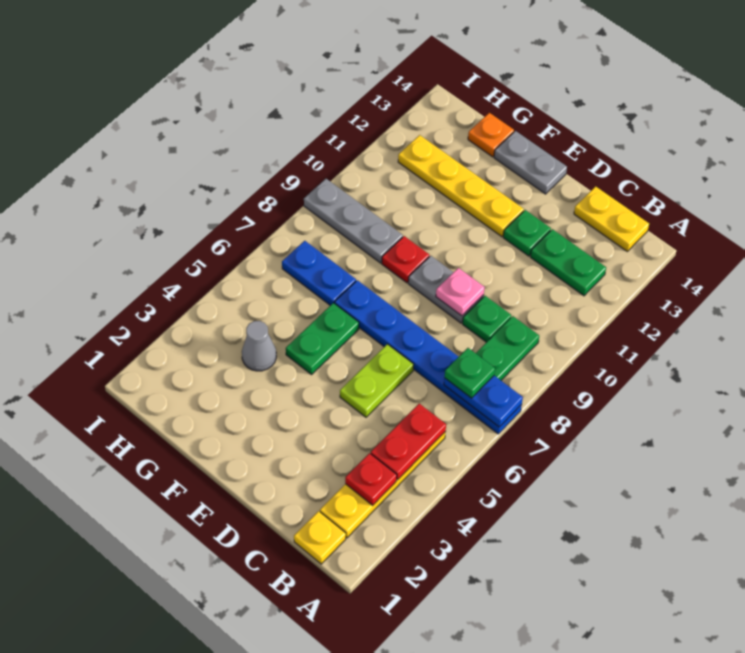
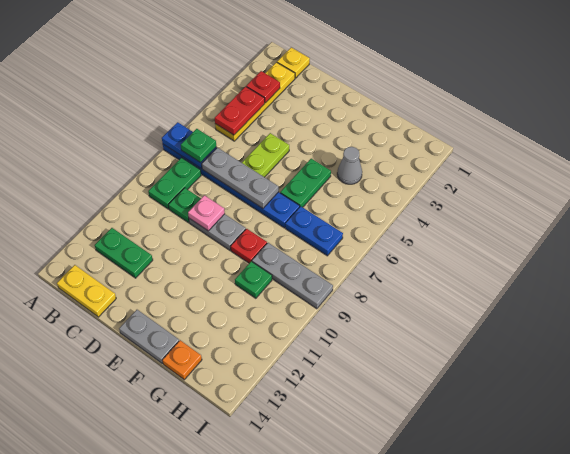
none -> grey 1x3 plate [202,148,279,208]
green 1x1 plate [503,210,551,256] -> green 1x1 plate moved to [235,261,272,298]
yellow 1x4 plate [398,135,524,237] -> none

